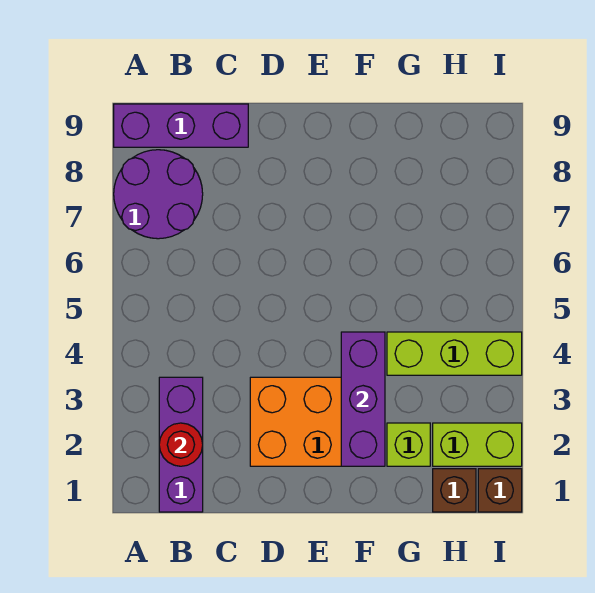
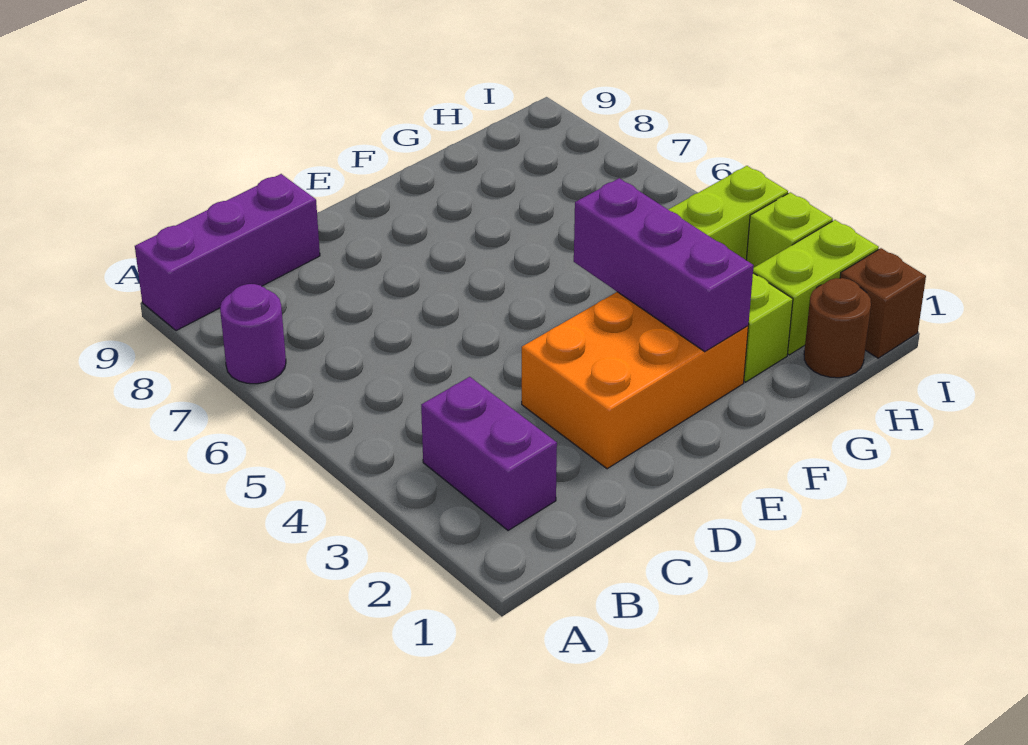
purple 2x2 round brick [114,150,203,239] -> purple 1x1 round brick [220,284,286,384]
purple 1x3 brick [159,377,203,512] -> purple 1x2 brick [421,377,557,531]
red 1x1 round brick [159,423,203,466] -> none
brown 1x1 brick [433,469,476,512] -> brown 1x1 round brick [804,278,871,378]
none -> lime 1x1 brick [746,192,833,268]

